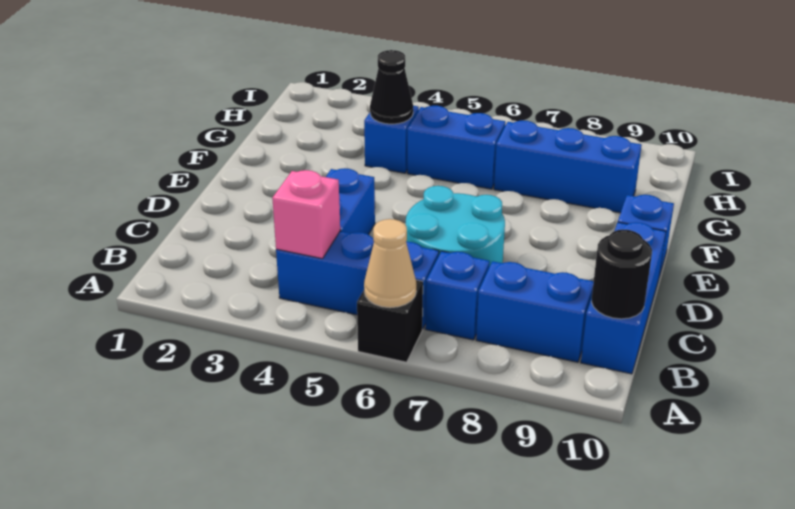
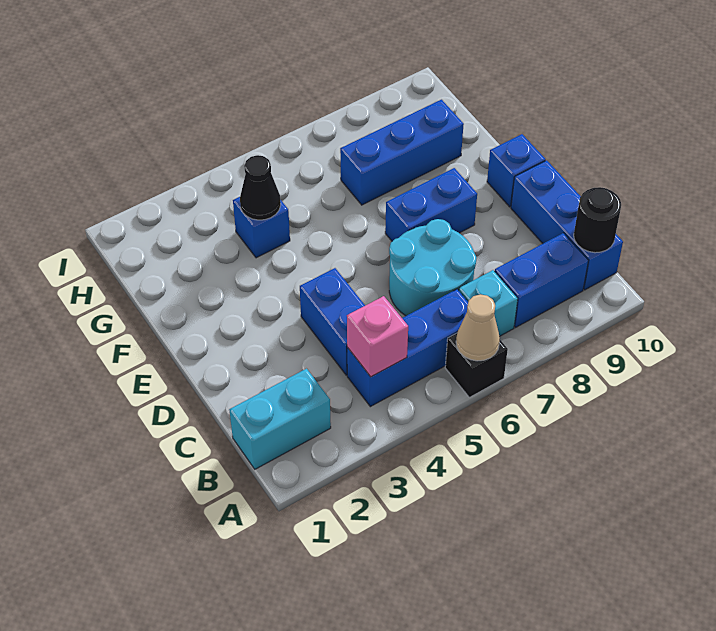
none -> cyan 1x2 brick [229,369,331,469]
blue 1x1 brick [425,251,490,340] -> cyan 1x1 brick [459,270,518,336]
blue 1x2 brick [407,106,505,189] -> blue 1x2 brick moved to [385,168,477,241]

